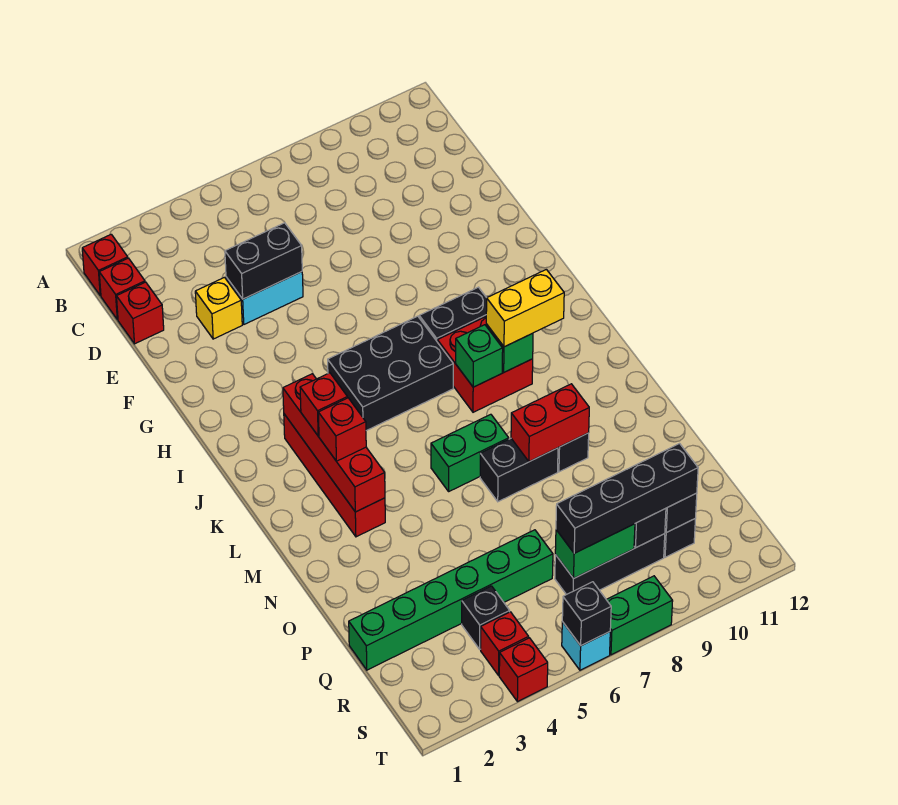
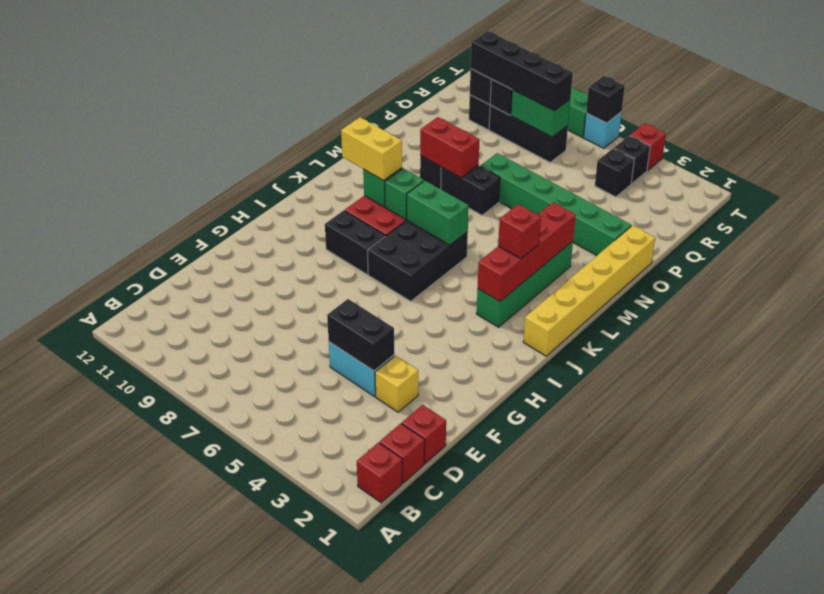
black 2x3 brick [328,316,453,431] -> black 2x3 brick turned to [368,221,468,301]
none -> yellow 1x6 brick [523,225,655,356]
red 1x4 brick [284,414,385,537] -> green 1x4 brick [476,241,573,327]
red 1x1 brick [318,398,366,461] -> none
green 1x2 brick [431,414,509,491] -> green 1x2 brick moved to [407,181,469,245]
green 1x6 brick [349,530,553,670] -> green 1x6 brick moved to [480,153,631,256]
red 1x1 brick [481,612,529,676] -> black 1x1 brick [614,136,650,184]

